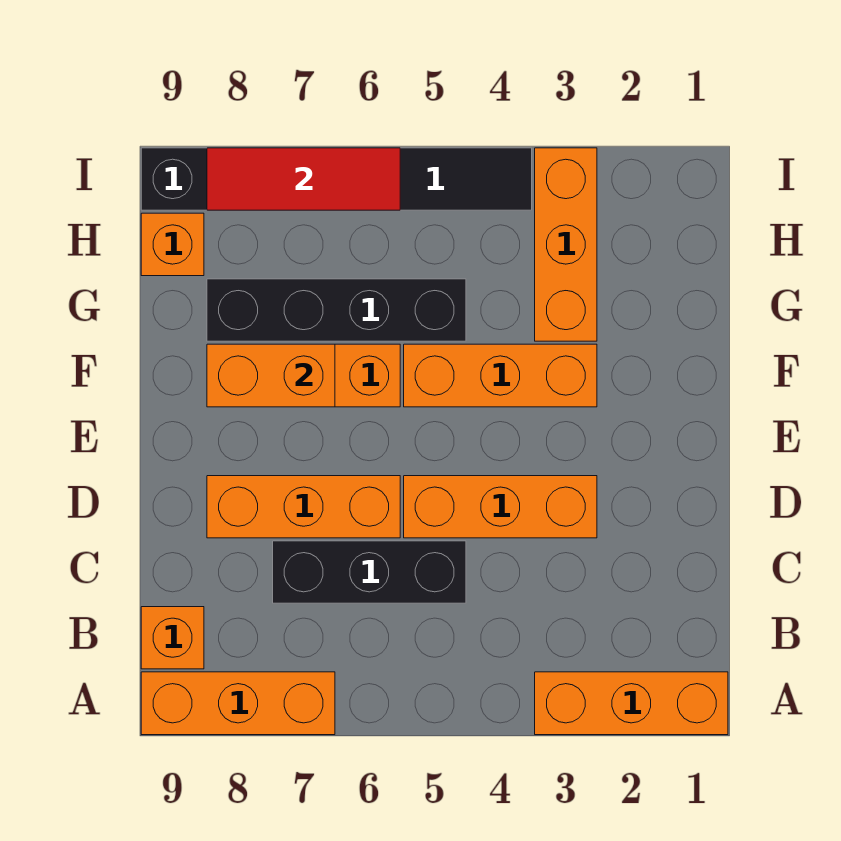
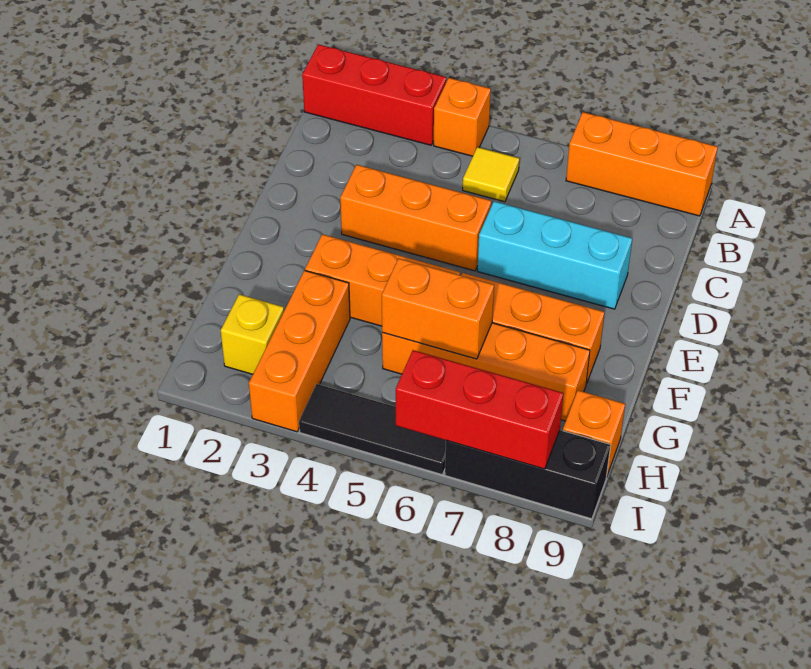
orange 1x3 brick [535,672,728,735] -> red 1x3 brick [302,44,446,145]
none -> yellow 1x1 tile [463,147,519,202]
orange 1x1 brick [141,607,204,669] -> orange 1x1 brick moved to [434,78,491,156]
black 1x3 brick [273,541,466,603] -> none
orange 1x3 brick [207,476,400,538] -> cyan 1x3 brick [478,201,632,309]
orange 1x2 brick [207,344,335,407] -> orange 1x2 brick moved to [382,258,494,359]
black 1x4 brick [207,279,466,341] -> orange 1x4 brick [382,323,590,421]
none -> yellow 1x1 brick [221,294,284,374]
red 1x3 tile [207,148,400,210] -> red 1x3 brick [396,350,563,469]

